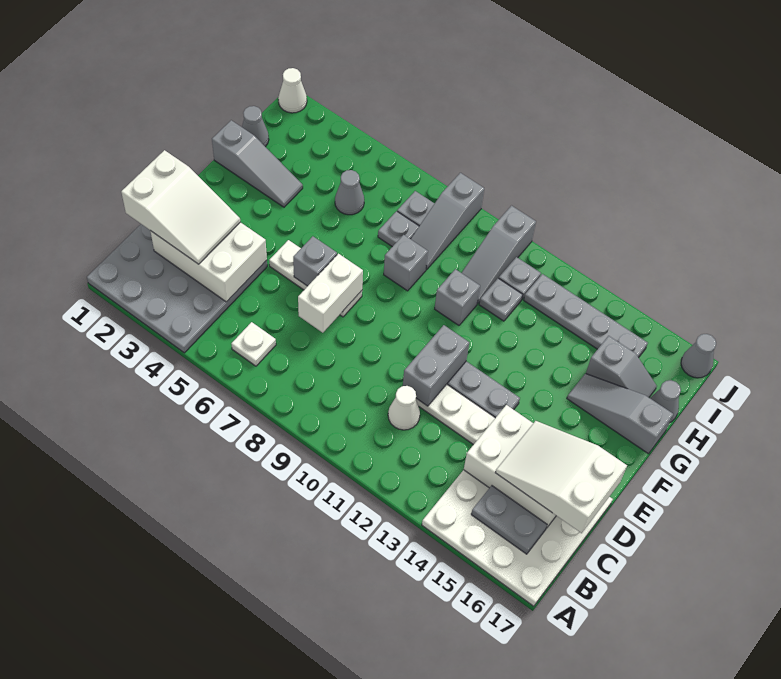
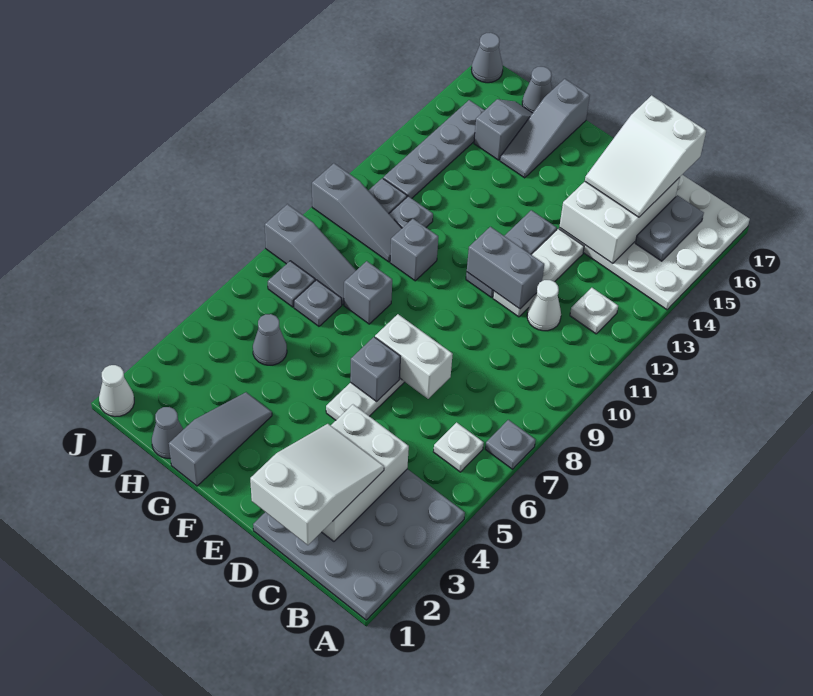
none -> grey 1x1 plate [485,420,536,469]
none -> white 1x1 plate [570,288,618,334]

